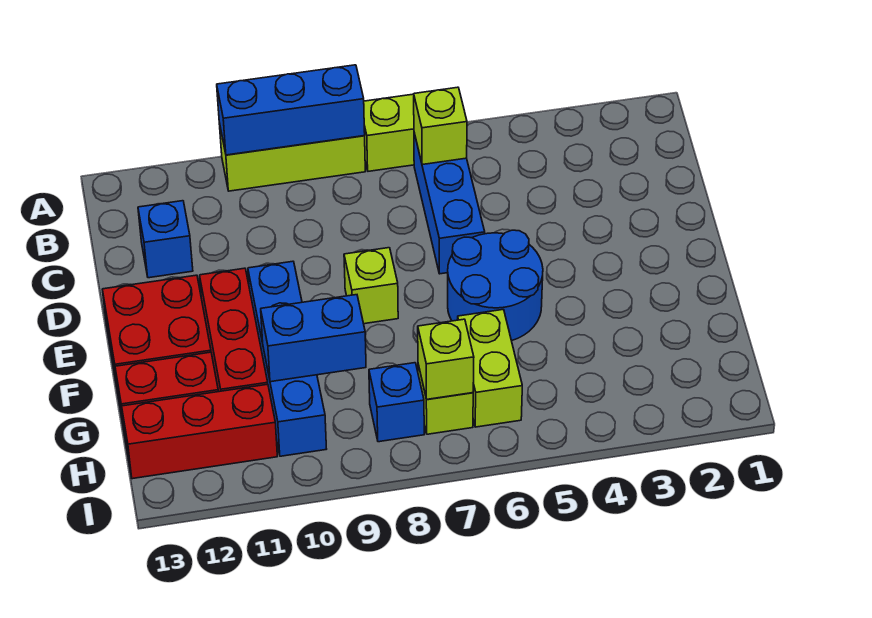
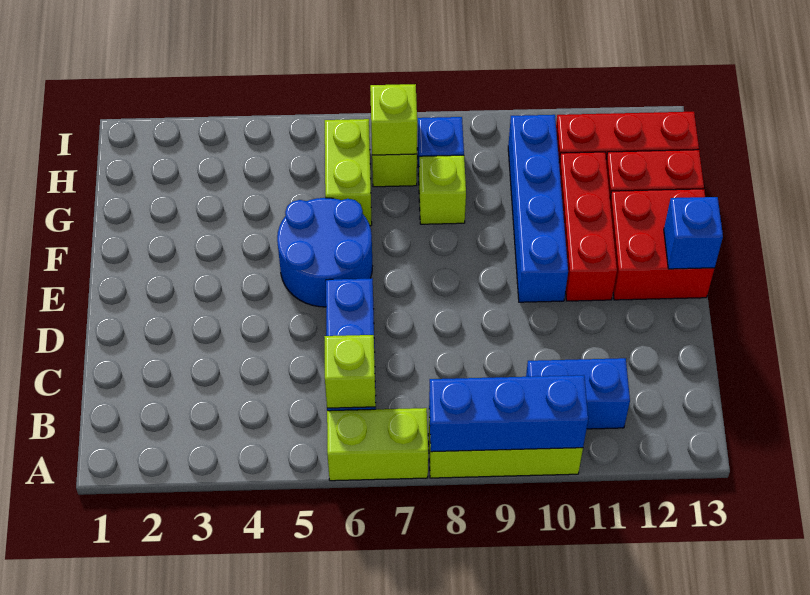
blue 1x1 brick [138,201,193,278] -> blue 1x1 brick moved to [664,197,723,269]
lime 1x1 brick [344,248,398,324] -> lime 1x1 brick moved to [419,155,466,224]
blue 1x2 brick [261,295,366,382] -> blue 1x2 brick moved to [526,358,630,429]

